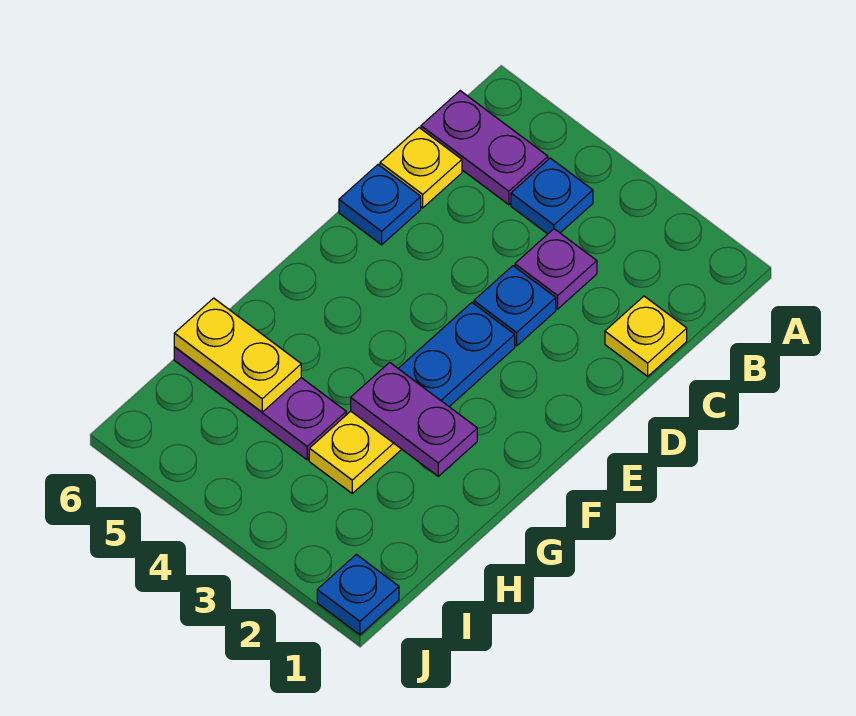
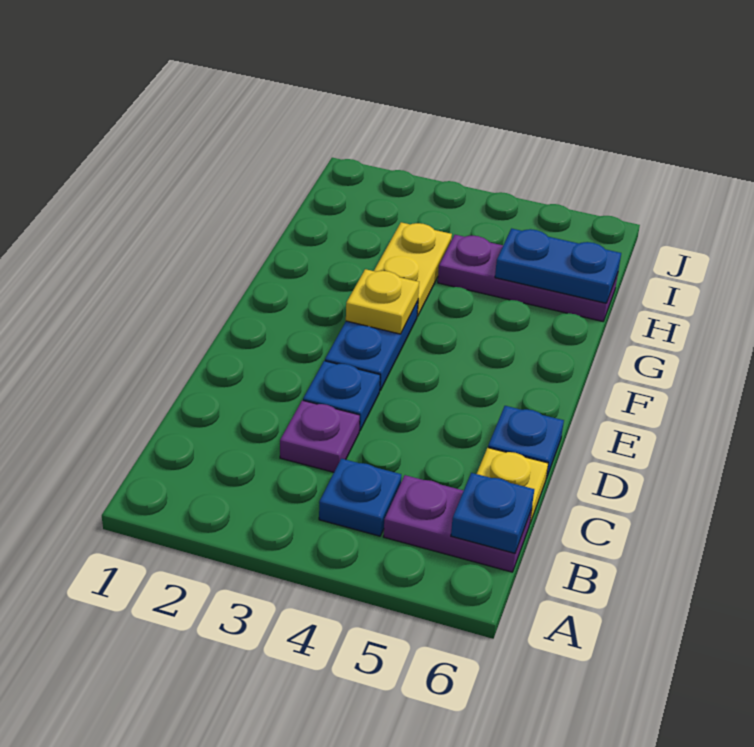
yellow 1x1 plate [605,296,687,376] -> yellow 1x1 plate moved to [346,269,419,334]
purple 1x2 plate [351,362,477,476] -> none
yellow 1x2 plate [174,298,301,412] -> blue 1x2 plate [495,229,621,303]
blue 1x1 plate [317,554,399,635] -> blue 1x1 plate moved to [451,473,534,553]

